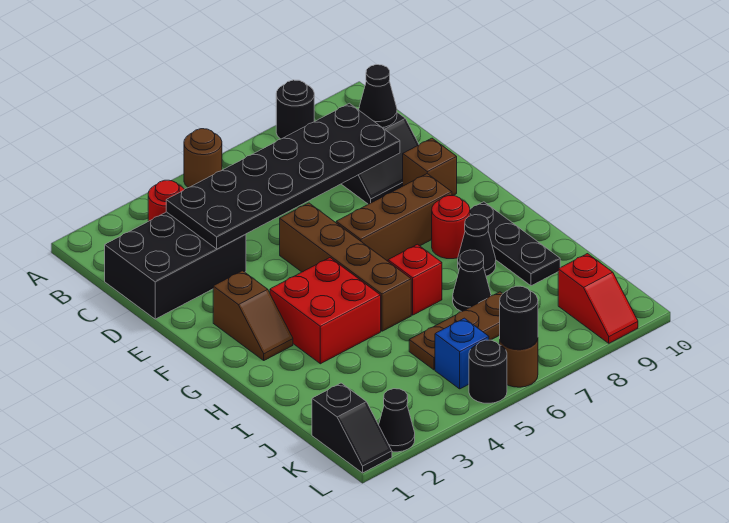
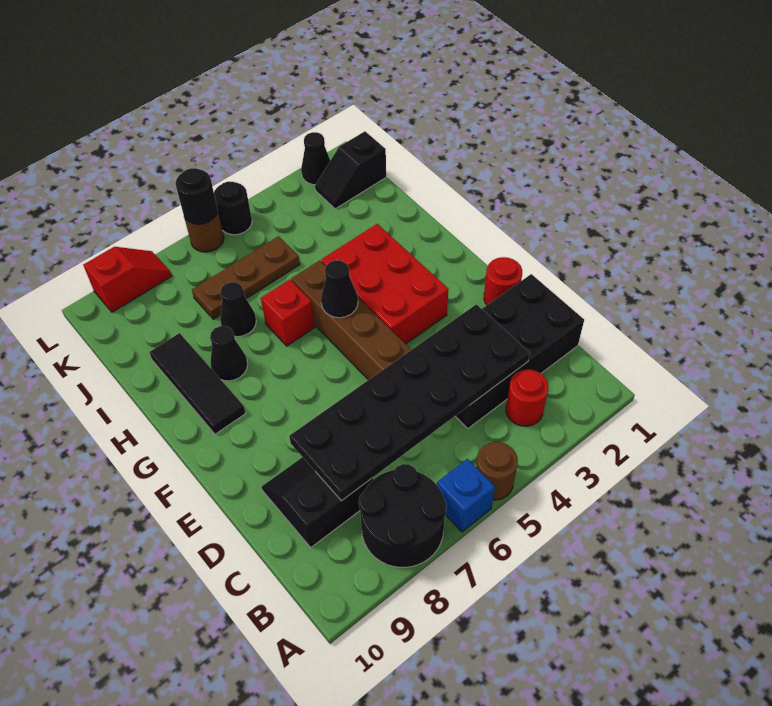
black 1x1 round brick [276,80,314,139] -> black 2x2 round brick [359,464,447,567]
black 2x3 brick [105,212,246,319] -> black 2x4 brick [455,274,584,429]
black 1x1 cone [359,65,397,128] -> black 1x1 cone moved to [321,260,358,318]
brown 1x1 brick [403,138,457,196] -> none
brown 1x2 slope [213,271,293,360] -> none
brown 1x3 brick [336,174,452,261] -> none
red 2x2 brick [270,258,381,364] -> red 2x3 brick [321,224,448,344]
red 1x1 round brick [432,196,470,259] -> red 1x1 round brick moved to [484,257,522,305]
black 1x3 plate [470,202,560,286] -> black 1x3 tile [149,333,246,434]
black 1x2 slope [312,383,392,473] -> black 1x2 slope turned to [315,131,386,209]
blue 1x1 brick [435,318,489,389] -> blue 1x1 brick moved to [437,459,495,532]
red 1x2 slope [558,254,638,343] -> red 1x2 slope turned to [83,247,172,312]

